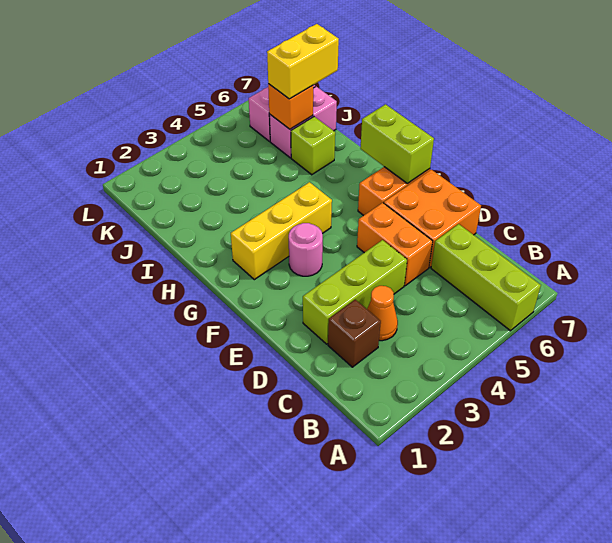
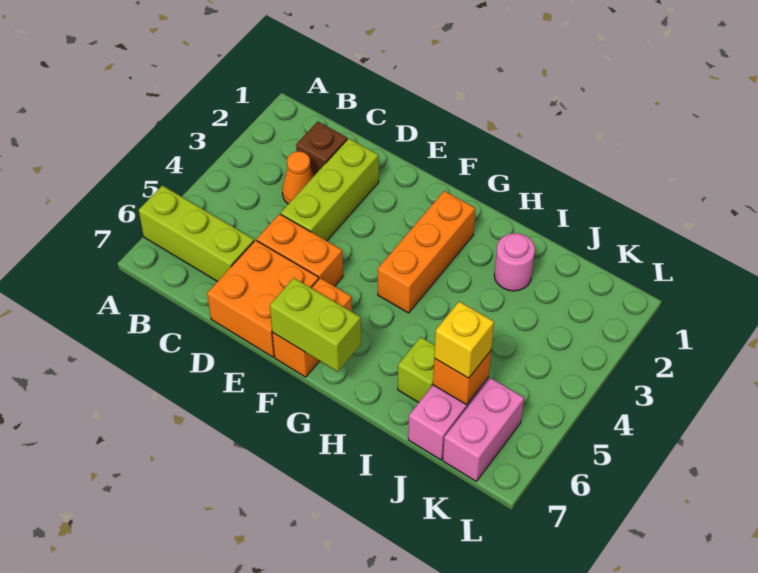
pink 1x1 round brick [289,223,323,276] -> pink 1x1 round brick moved to [494,233,535,291]
yellow 1x3 brick [231,182,332,280] -> orange 1x3 brick [378,191,475,313]
yellow 1x2 brick [267,24,339,99] -> yellow 1x1 brick [434,302,494,378]

